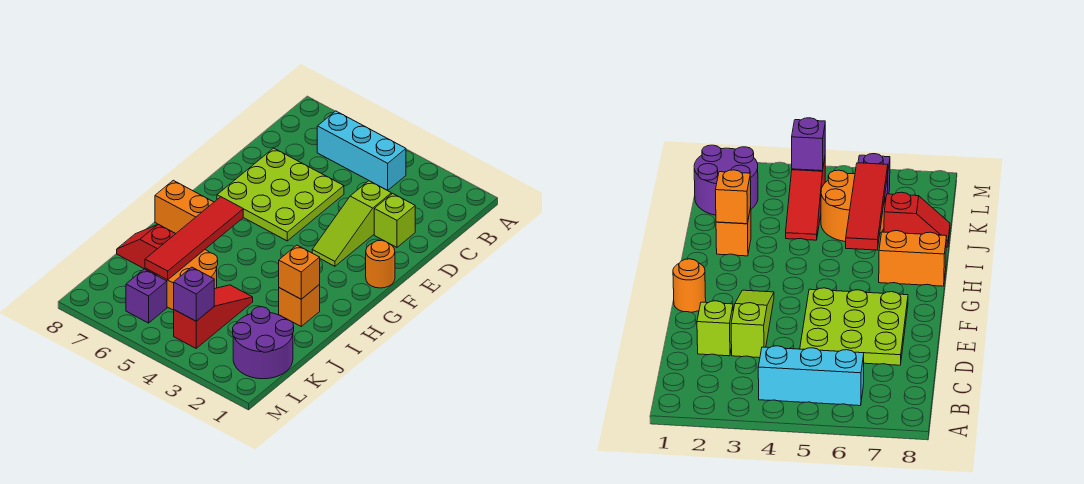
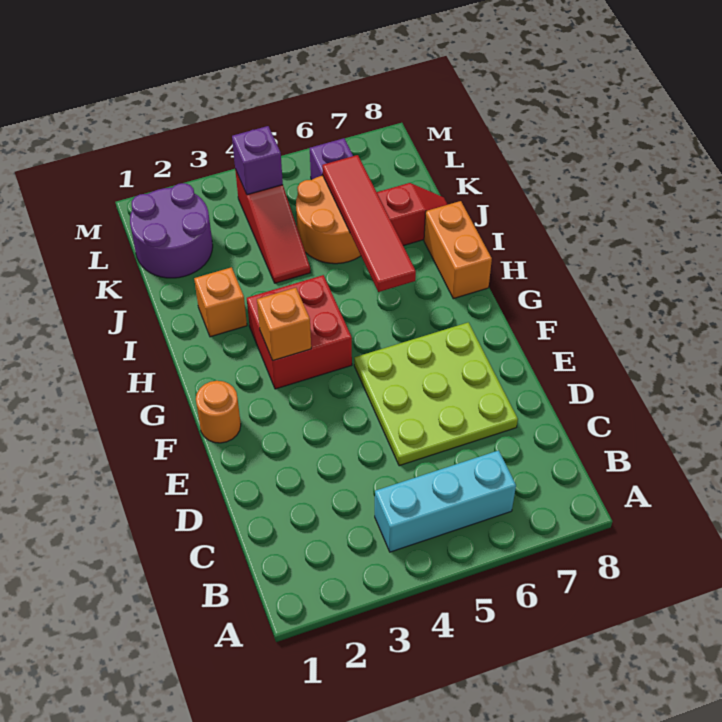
lime 1x1 brick [374,193,415,247] -> none
lime 1x3 slope [312,181,391,266] -> none
none -> red 2x2 brick [247,275,352,389]
orange 1x2 brick [155,180,214,234] -> orange 1x2 brick turned to [424,201,492,299]
orange 1x1 brick [279,245,320,299] -> orange 1x1 brick moved to [257,288,311,361]

